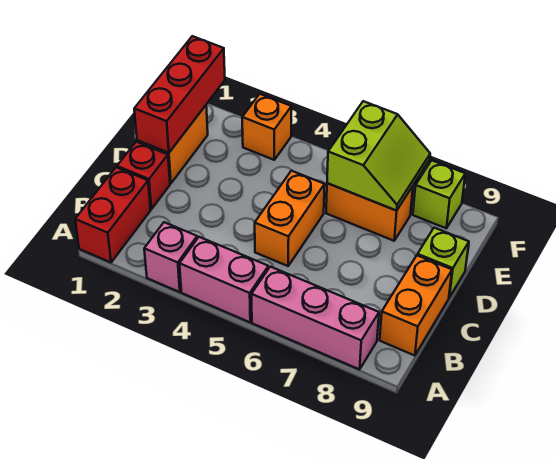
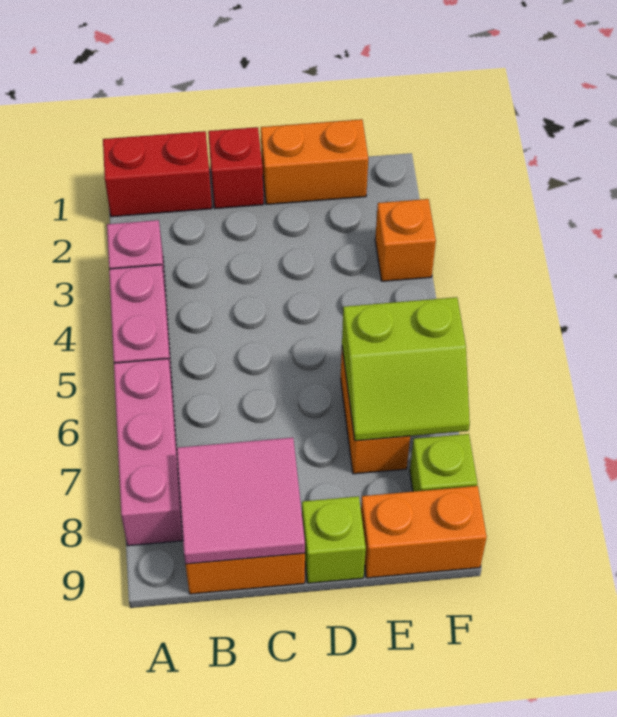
none -> pink 2x2 tile [177,438,305,564]
orange 1x2 brick [255,171,325,266] -> orange 1x2 brick moved to [361,486,487,578]
red 1x3 brick [134,36,225,153] -> none

